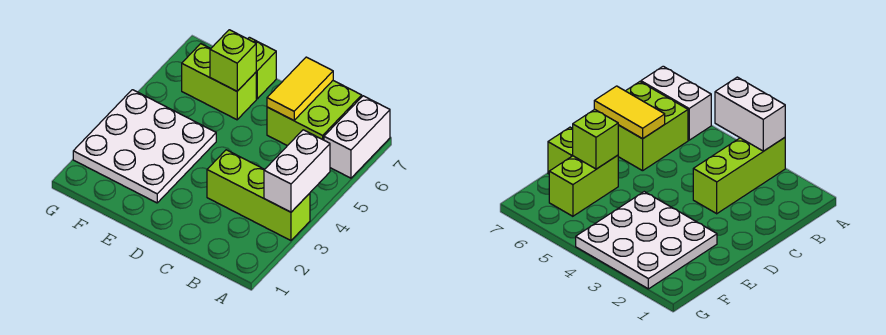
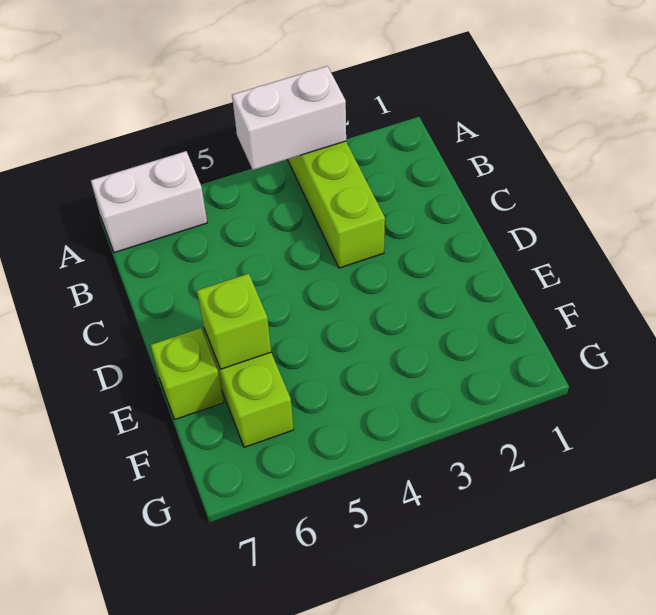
lime 2x2 brick [267,81,362,146] -> none
yellow 1x2 tile [267,57,333,121] -> none
white 3x3 plate [73,90,216,203] -> none

